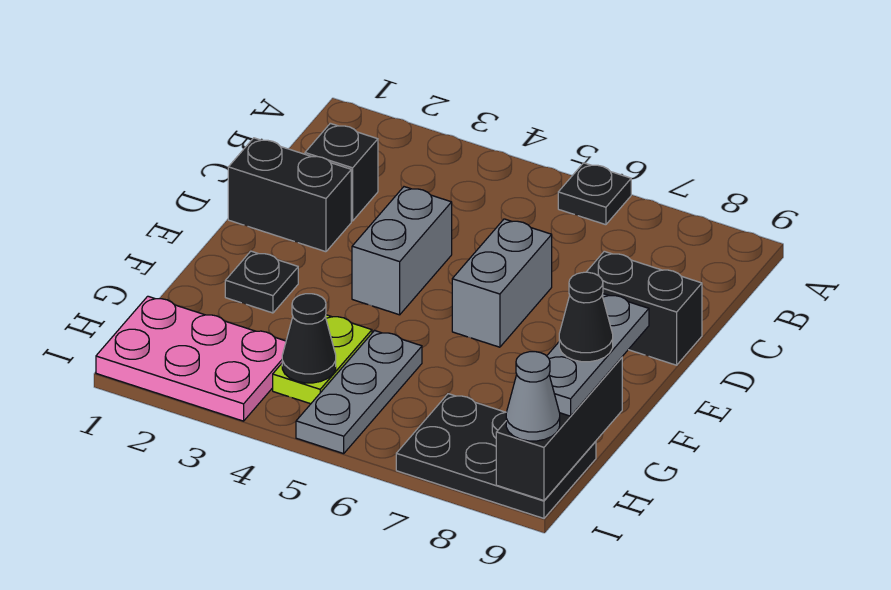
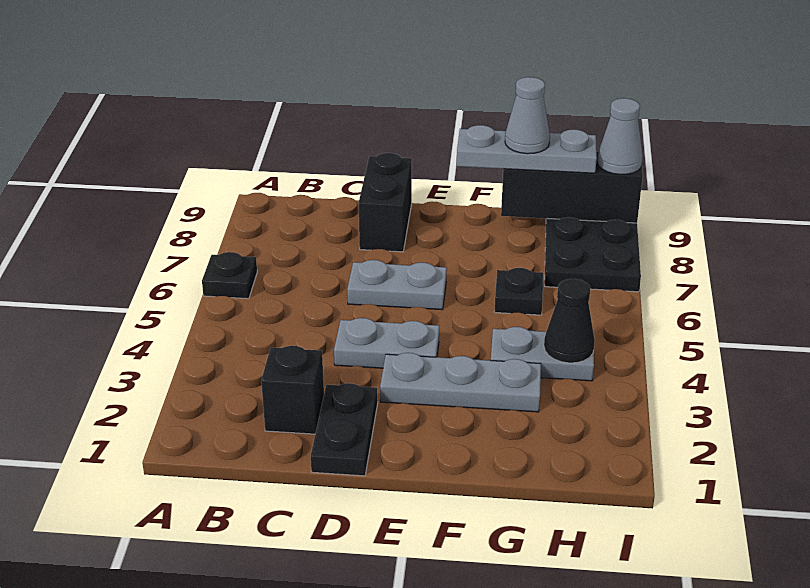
black 1x2 brick [228,138,351,252] -> black 1x2 plate [311,383,378,476]
grey 1x2 brick [352,187,452,315] -> grey 1x2 plate [334,318,439,368]
grey 1x2 brick [452,219,552,347] -> grey 1x2 plate [347,260,447,310]
black 1x1 plate [225,251,298,313] -> black 1x1 plate moved to [494,268,543,315]
lime 1x2 plate [273,315,372,404] -> grey 1x2 plate [491,327,594,381]
grey 1x3 plate [296,330,422,454] -> grey 1x3 plate moved to [380,353,541,412]
black 1x1 cone [559,272,613,362] -> grey 1x1 cone [505,77,550,154]
pink 2x3 plate [96,296,286,421] -> none

